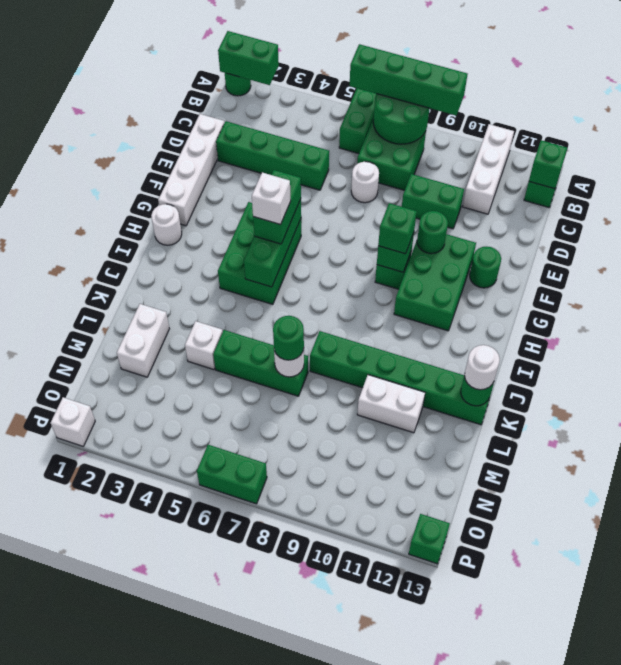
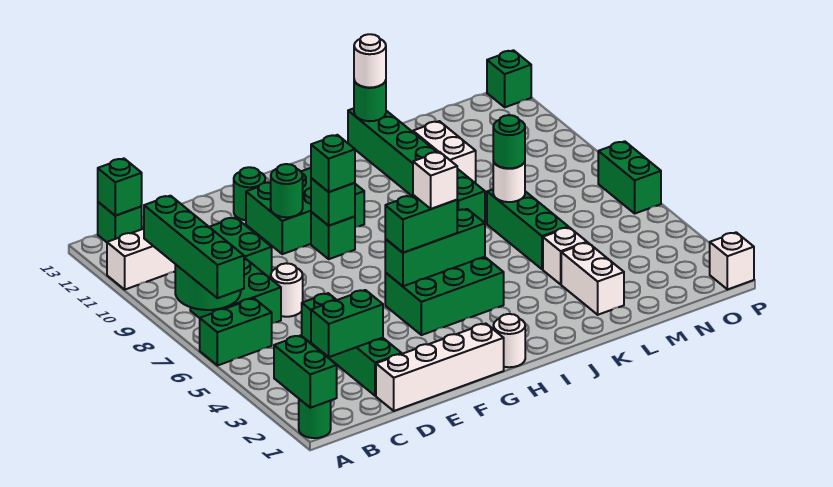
none -> green 1x2 brick [311,290,383,357]
white 1x2 brick [117,304,169,377] -> white 1x2 brick turned to [561,243,624,315]

